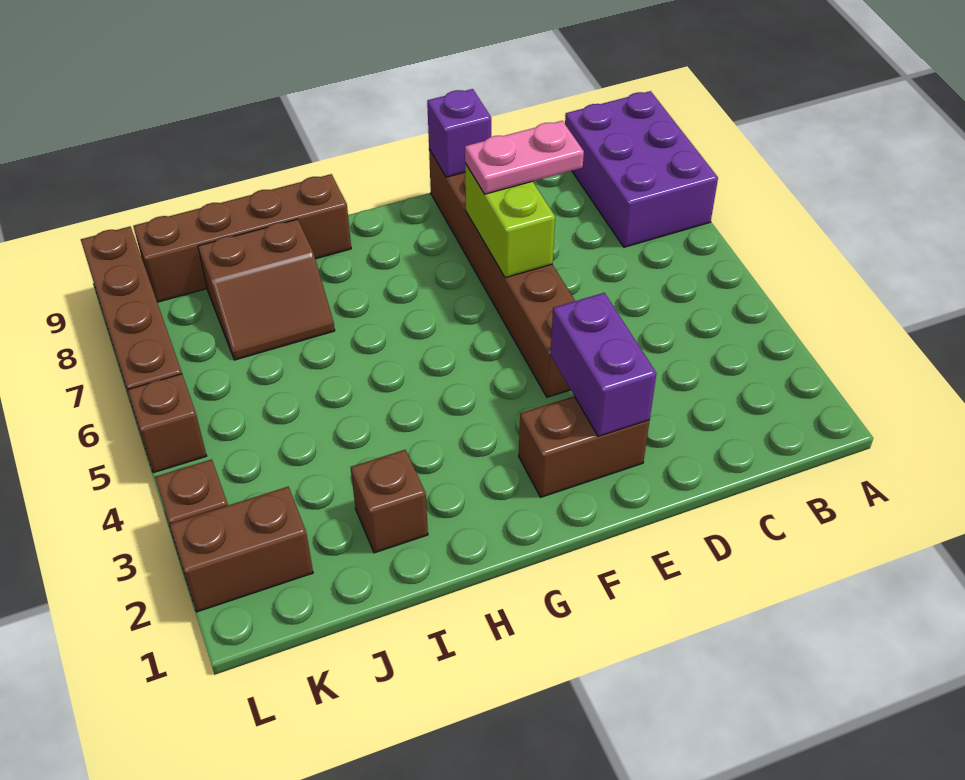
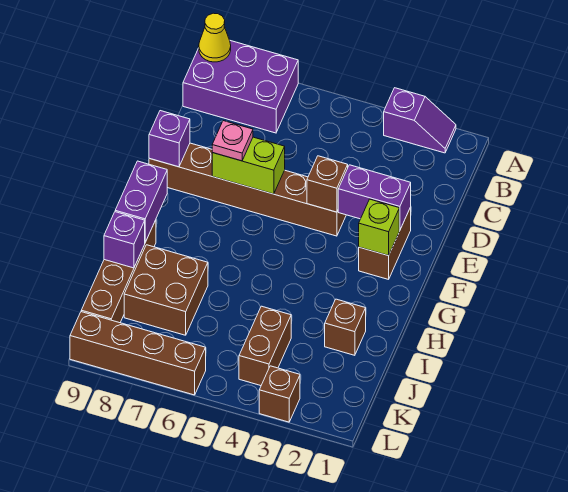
none -> purple 1x2 slope [384,88,456,153]
none -> yellow 1x1 cone [199,13,231,62]
pink 1x2 plate [465,121,584,194] -> pink 1x1 plate [212,121,253,161]
none -> lime 1x1 brick [359,199,399,256]
none -> purple 1x2 brick [115,161,167,242]
brown 2x2 slope [198,219,335,360] -> brown 2x2 brick [124,245,208,335]
none -> purple 1x1 brick [104,212,145,268]
brown 1x2 brick [169,487,313,612] -> brown 1x2 brick moved to [239,306,291,386]
brown 1x1 brick [127,374,207,473] -> brown 1x1 brick moved to [307,156,348,212]

